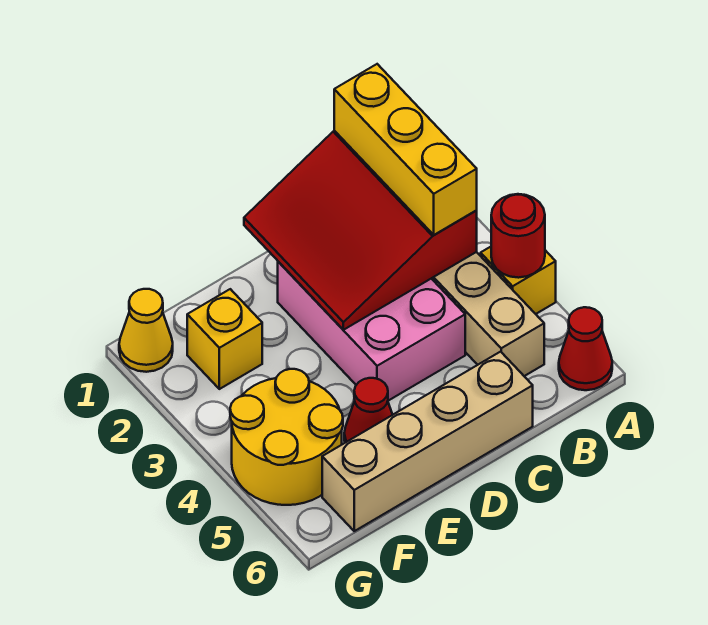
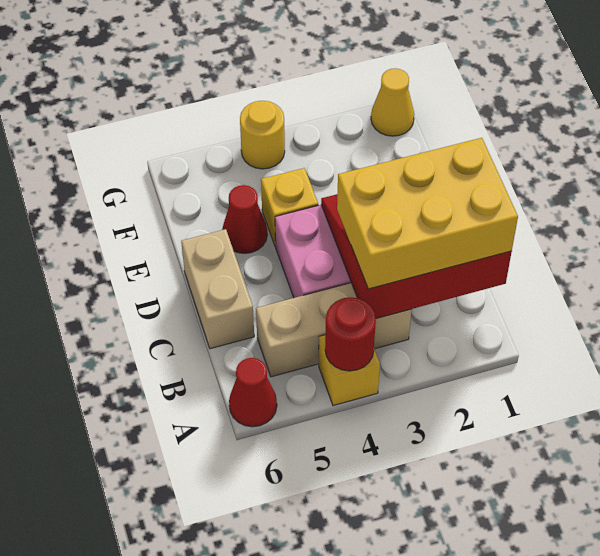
yellow 1x3 brick [334,64,477,235] -> yellow 2x3 brick [337,138,518,289]
tan 1x4 brick [322,352,533,531] -> tan 1x2 brick [181,229,254,349]
yellow 1x1 brick [187,289,262,389] -> yellow 1x1 brick moved to [261,168,318,246]
yellow 2x2 round brick [230,369,343,505] -> yellow 1x1 round brick [240,101,285,169]

